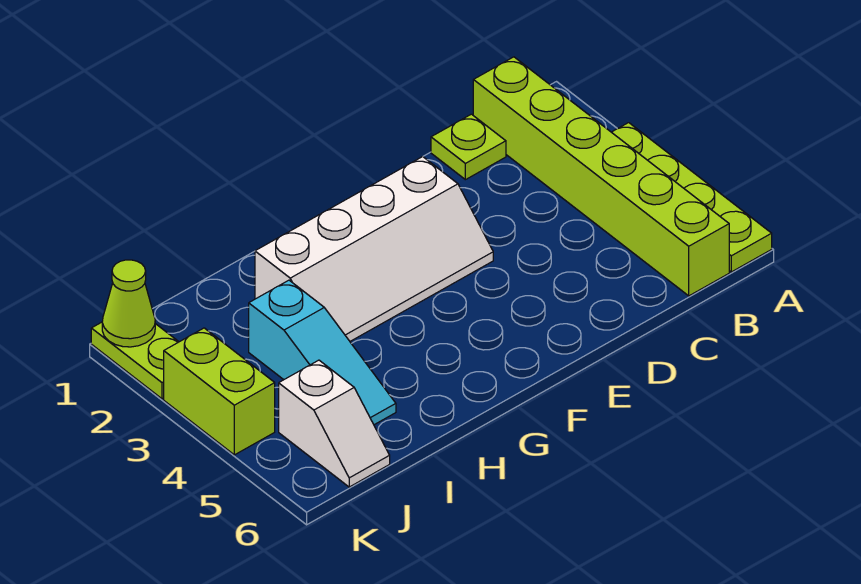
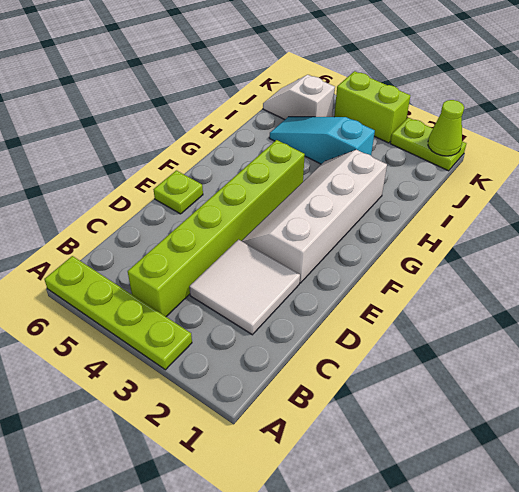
lime 1x6 brick [473,57,729,296] -> lime 1x6 brick turned to [128,140,305,317]
lime 1x1 plate [431,114,506,180] -> lime 1x1 plate moved to [154,171,203,214]
none -> white 2x2 tile [189,240,300,335]

